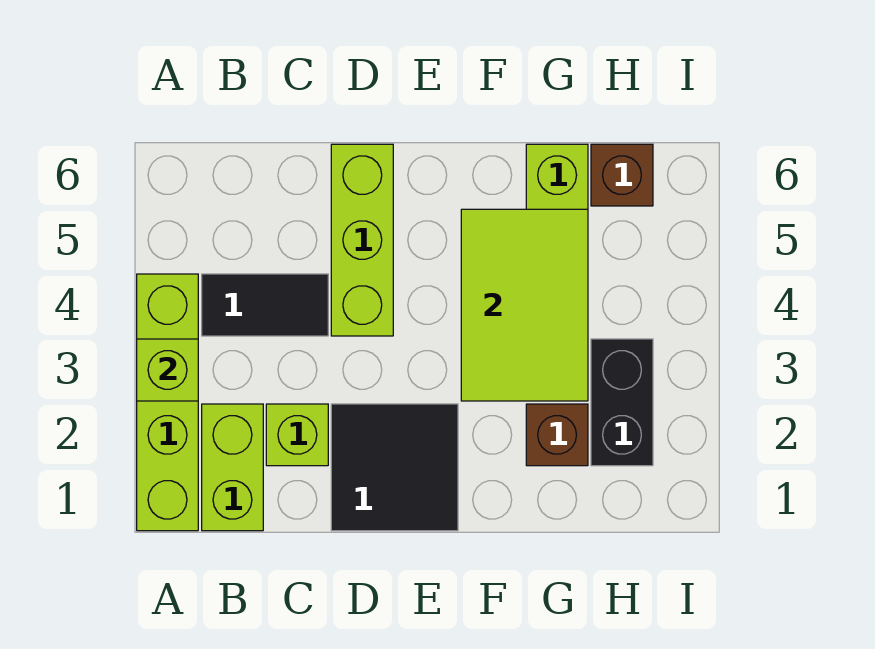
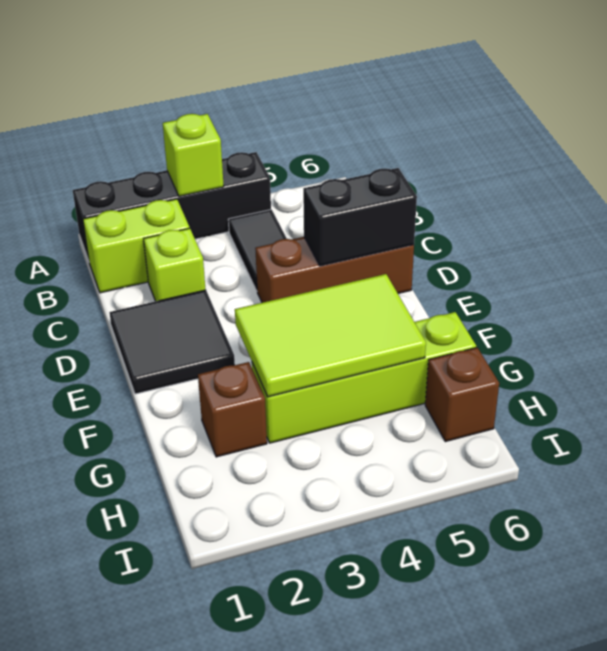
lime 1x4 brick [137,274,198,531] -> black 1x4 brick [73,152,271,260]
lime 1x3 brick [331,144,393,336] -> brown 1x3 brick [255,237,414,303]
black 1x2 brick [591,339,653,466] -> black 1x2 brick moved to [303,168,417,266]

